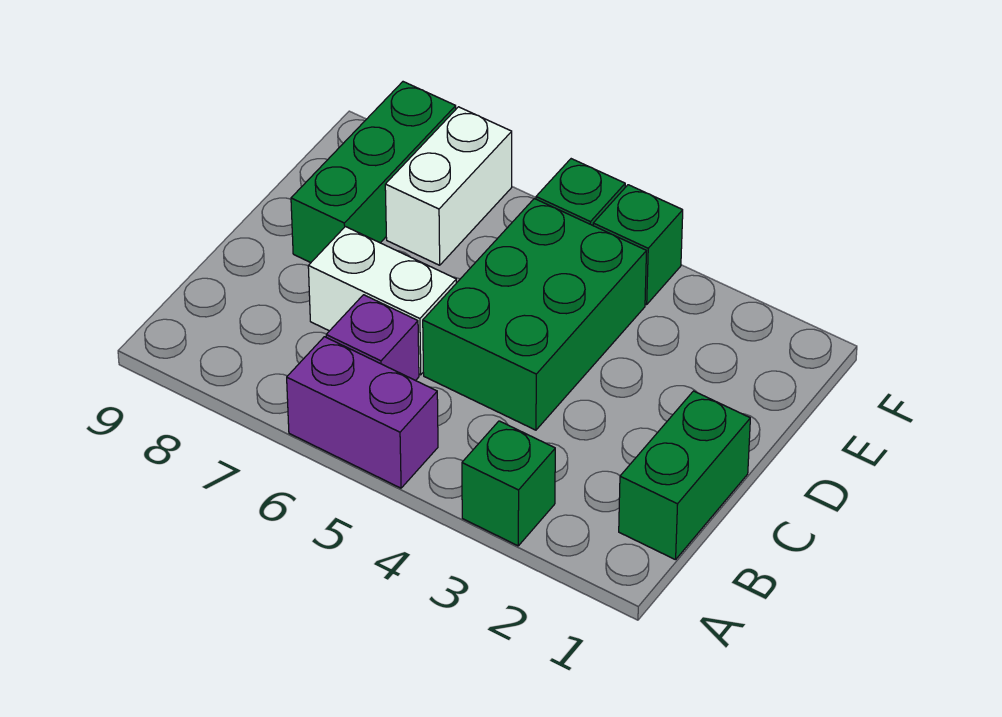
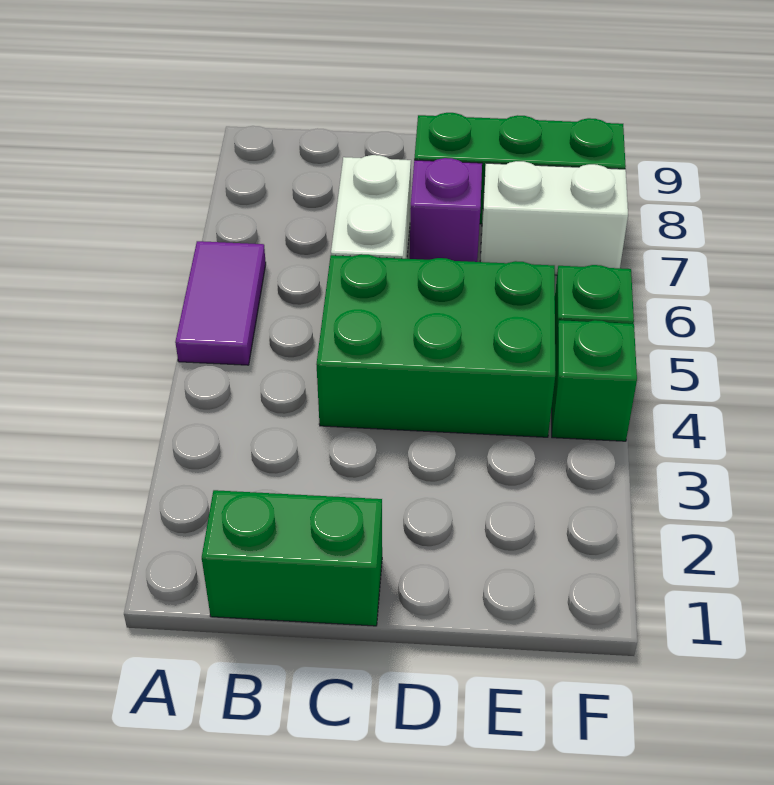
green 1x1 brick [462,421,555,546] -> none
purple 1x2 brick [287,337,438,488] -> purple 1x2 tile [175,241,266,365]
purple 1x1 brick [326,295,419,381] -> purple 1x1 brick moved to [410,158,482,262]

